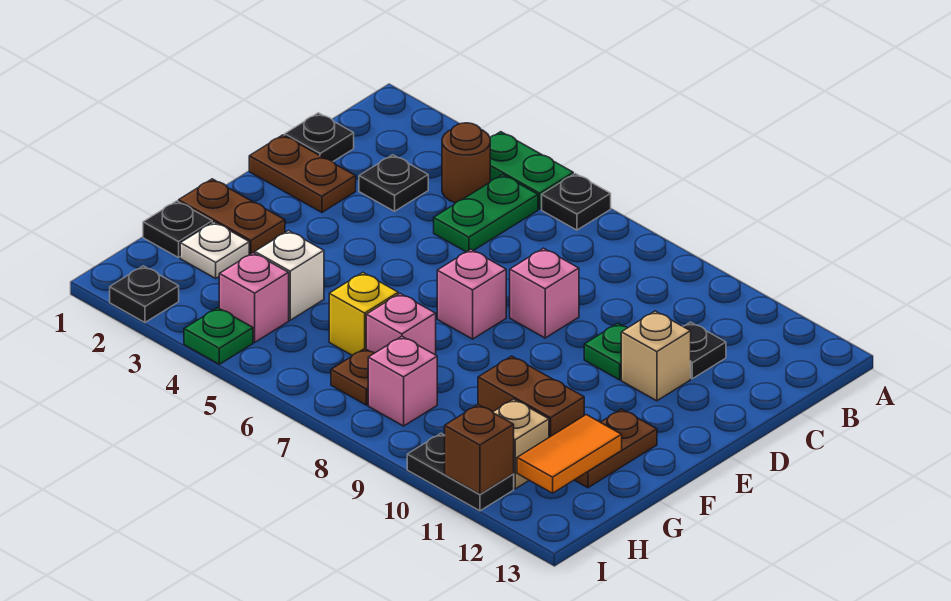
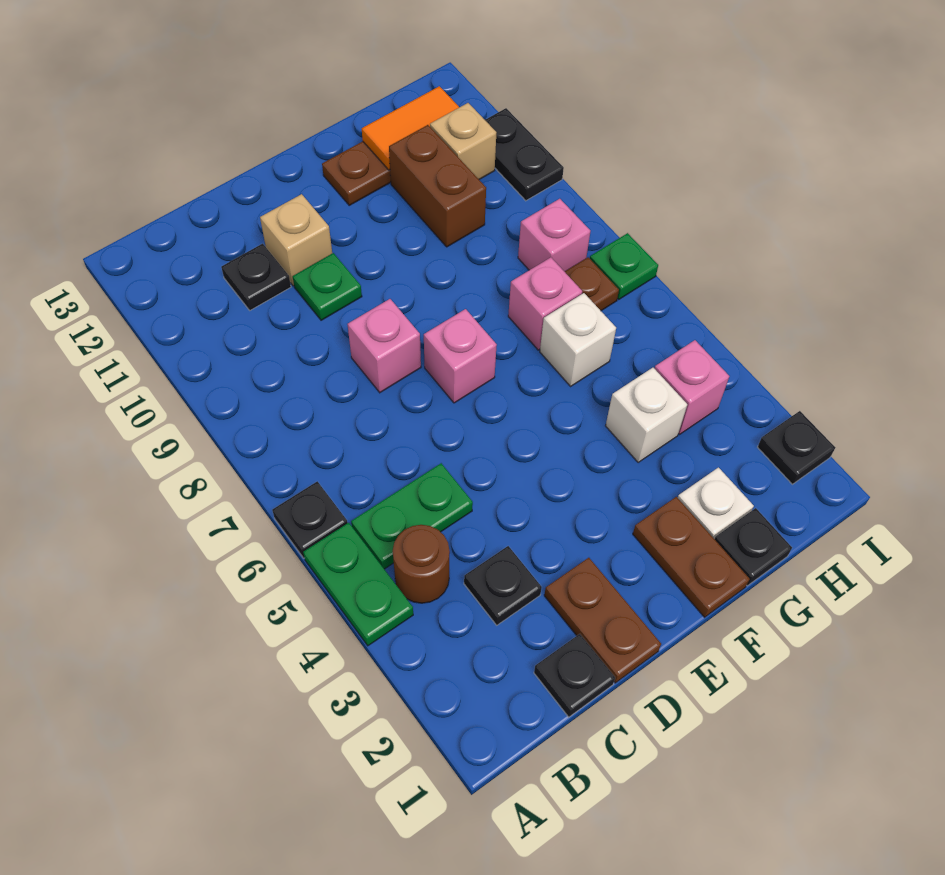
yellow 1x1 brick [329,273,398,355] -> white 1x1 brick [540,293,616,386]
green 1x1 plate [184,308,253,364] -> green 1x1 plate moved to [590,233,658,299]
brown 1x1 brick [445,405,514,494] -> none

